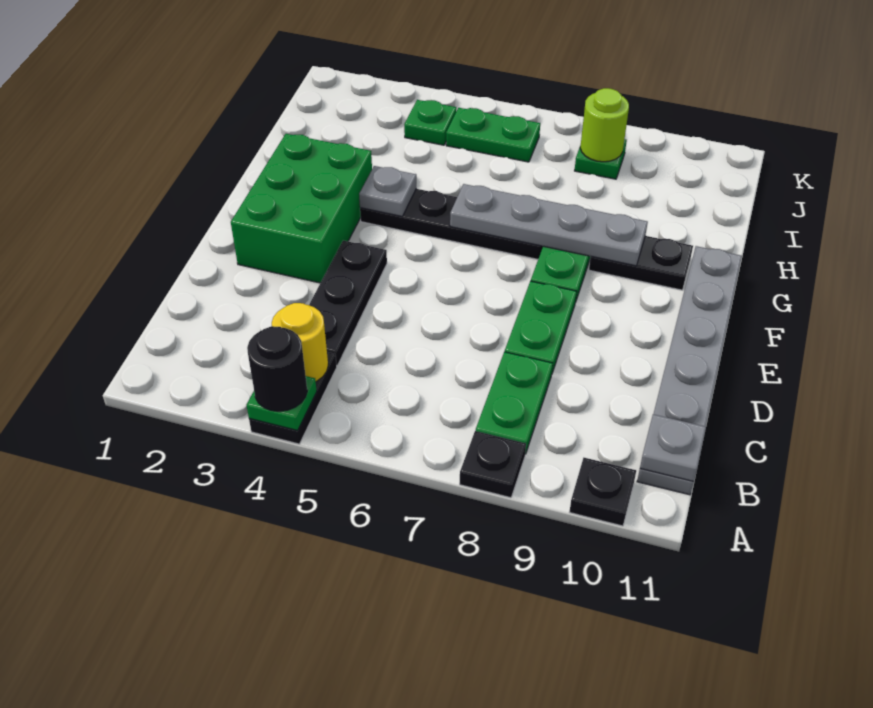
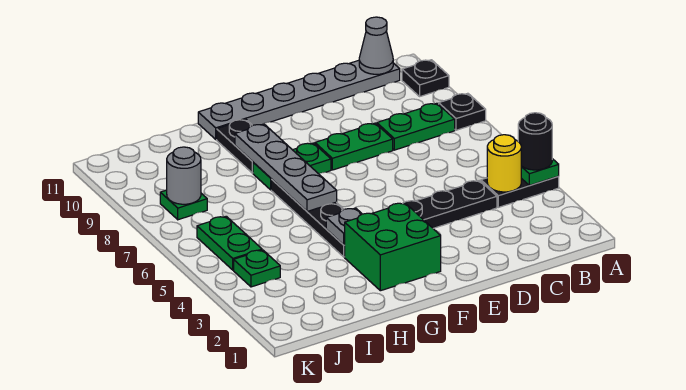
grey 1x1 plate [640,414,706,481] -> grey 1x1 cone [359,17,393,74]
green 2x3 brick [231,134,372,283] -> green 2x2 brick [345,203,441,291]
lime 1x1 round brick [580,88,629,162] -> grey 1x1 round brick [167,147,201,204]

